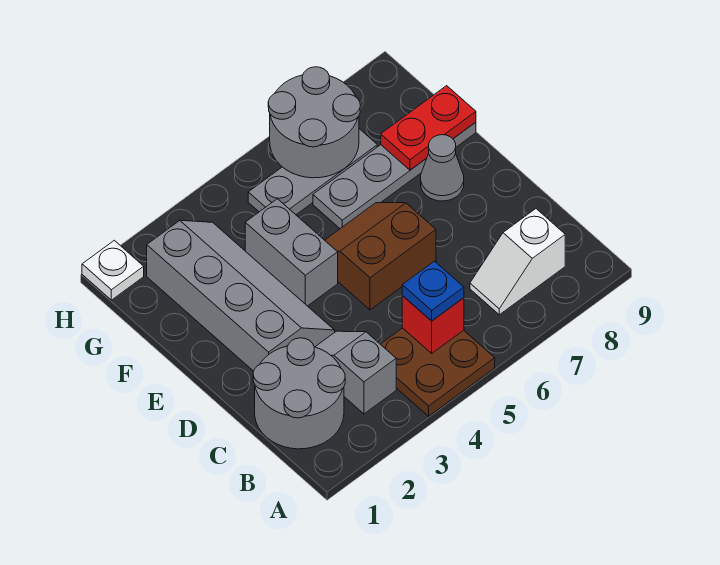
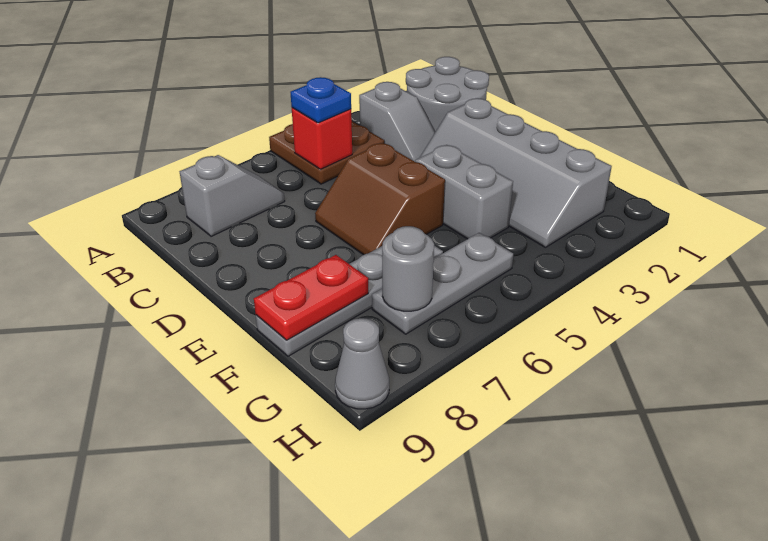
white 1x2 slope [470,209,565,315] -> grey 1x2 slope [180,155,285,236]
brown 2x2 slope [325,203,436,310] -> brown 2x2 slope turned to [315,143,445,255]
grey 1x1 cone [421,135,464,201] -> grey 1x1 cone moved to [335,318,389,409]
grey 2x2 round brick [268,67,360,178] -> grey 1x1 round brick [382,226,434,311]
white 1x1 plate [82,240,144,300] -> none

